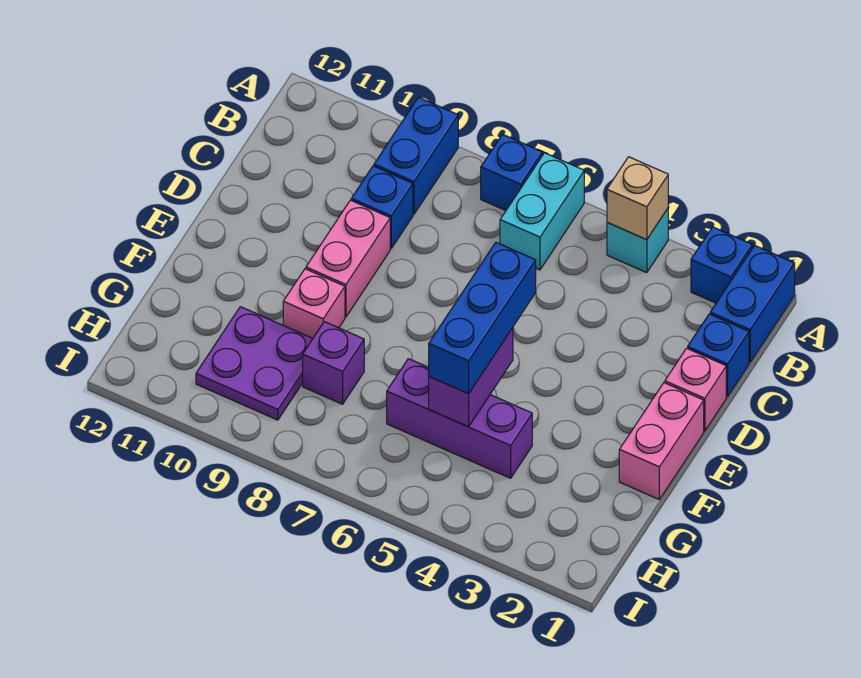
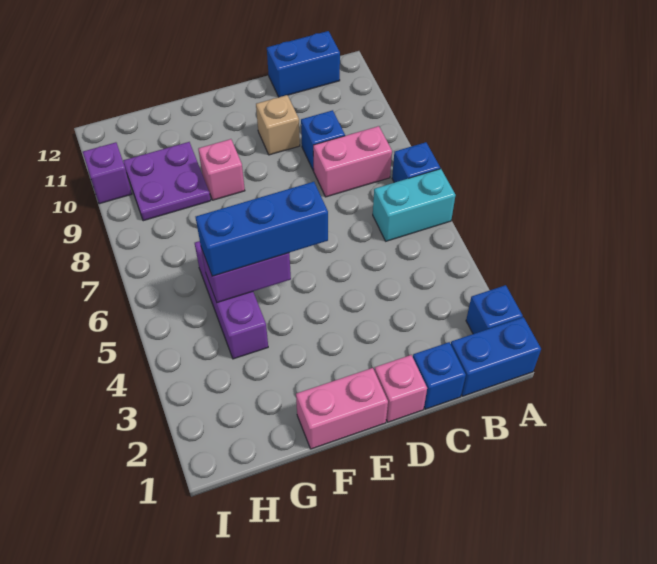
cyan 1x1 brick [607,209,668,273] -> none
tan 1x1 brick [607,157,668,240] -> tan 1x1 brick moved to [256,95,300,155]
blue 1x2 brick [374,97,458,214] -> blue 1x2 brick moved to [267,31,340,97]
pink 1x2 brick [306,200,390,317] -> pink 1x2 brick moved to [313,126,392,197]
purple 1x1 brick [303,322,364,404] -> purple 1x1 brick moved to [83,142,132,204]

